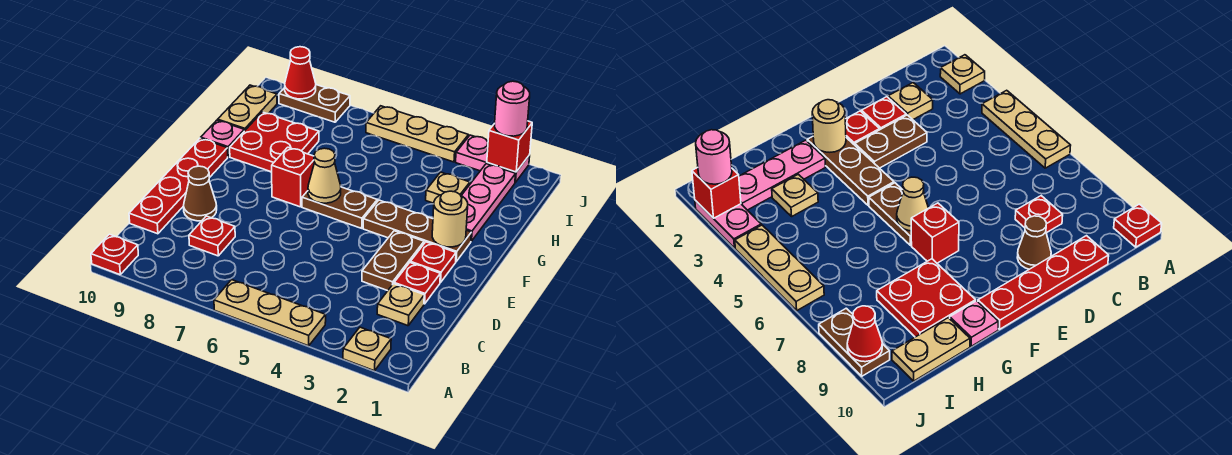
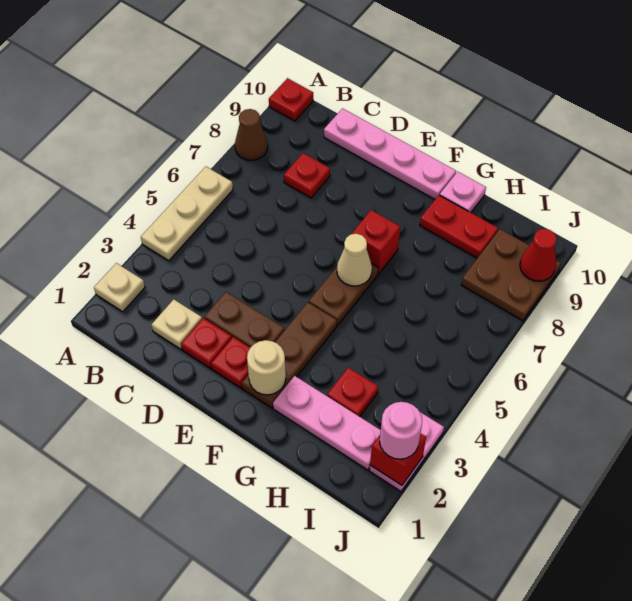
red 1x4 plate [129,138,228,234] -> pink 1x4 plate [324,109,456,199]
brown 1x1 cone [184,166,217,221] -> brown 1x1 cone moved to [235,109,268,160]
red 2x2 plate [230,112,319,172] -> red 1x2 plate [420,195,498,258]
tan 1x1 plate [426,172,470,203] -> red 1x1 plate [327,368,378,417]
tan 1x2 plate [218,85,277,131] -> none
tan 1x3 plate [366,106,468,162] -> none
brown 1x2 plate [279,85,350,122] -> brown 2x2 plate [461,229,561,321]

